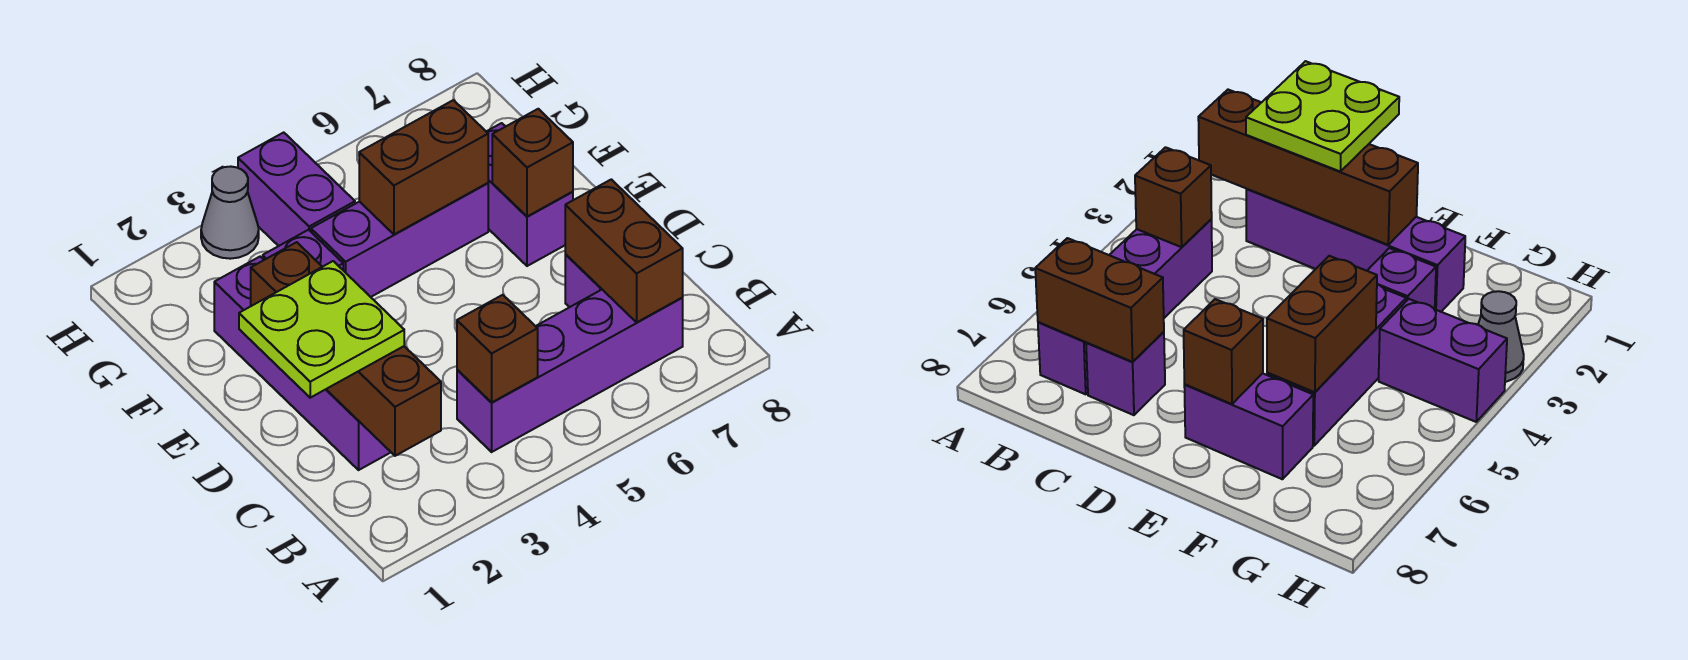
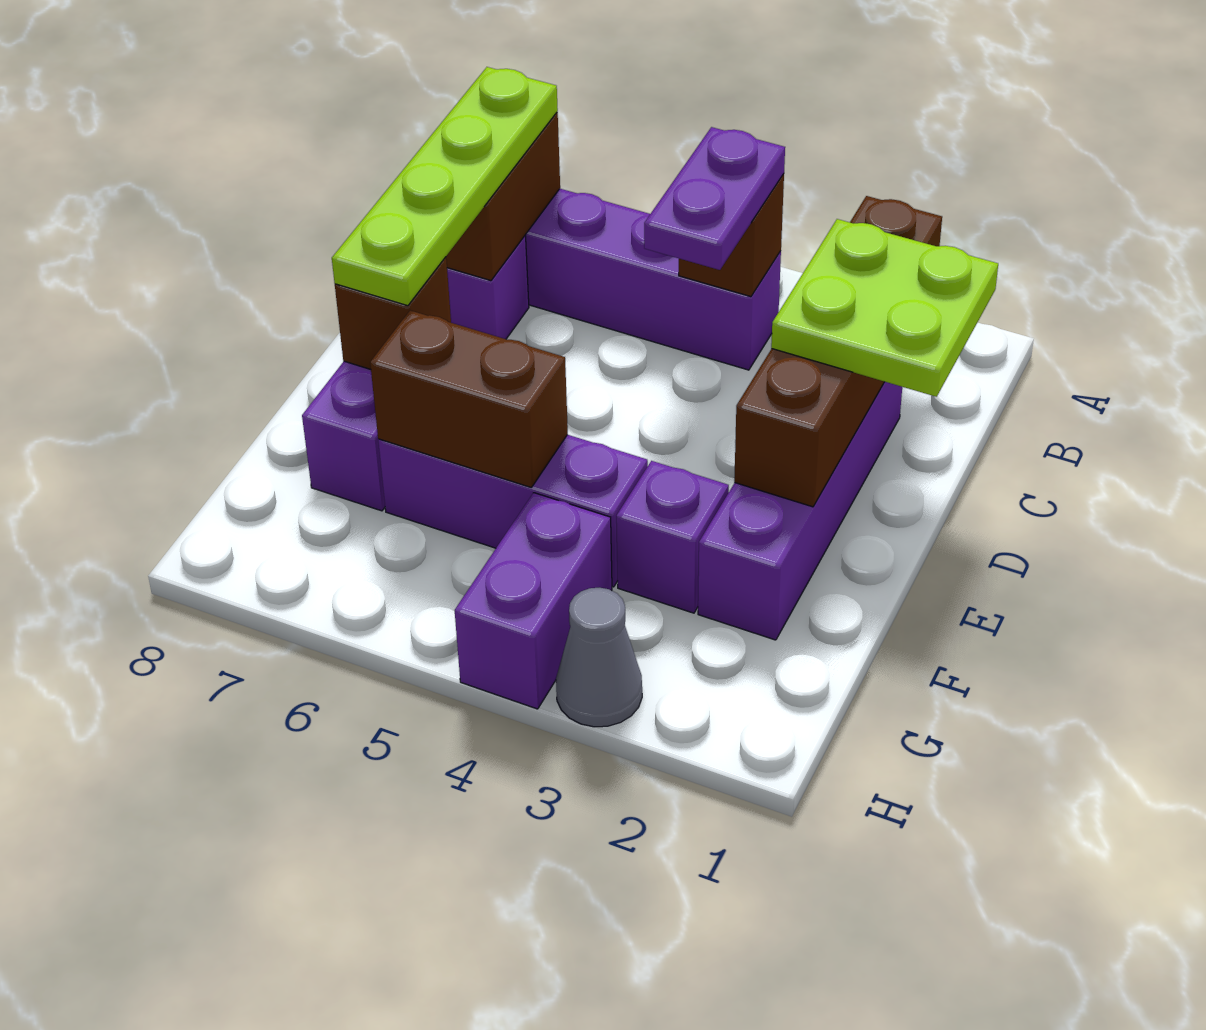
none -> purple 1x2 plate [644,127,785,270]
none -> lime 1x4 plate [332,67,558,306]

